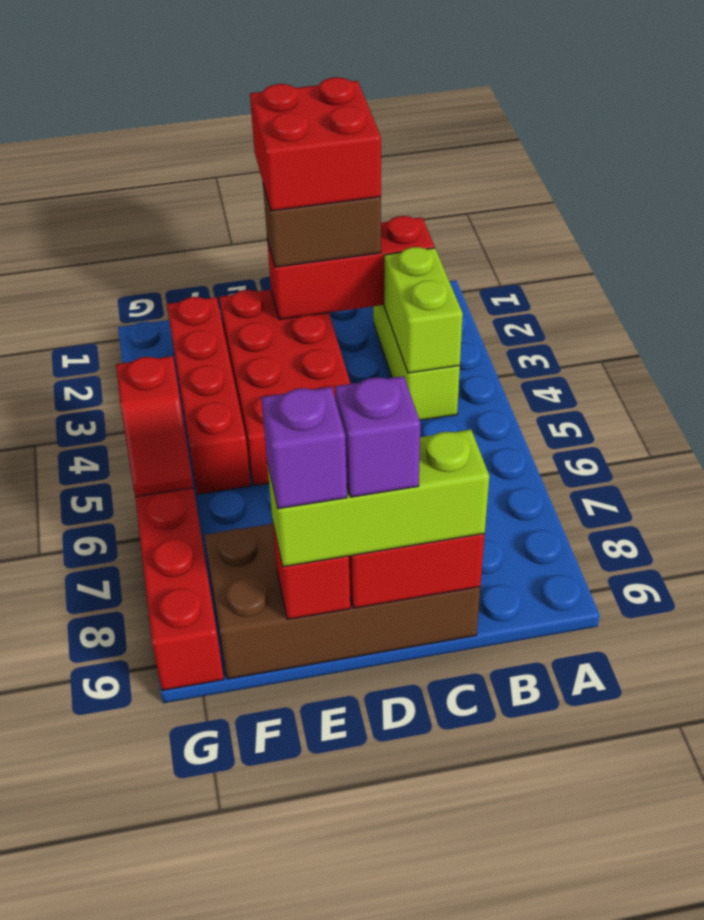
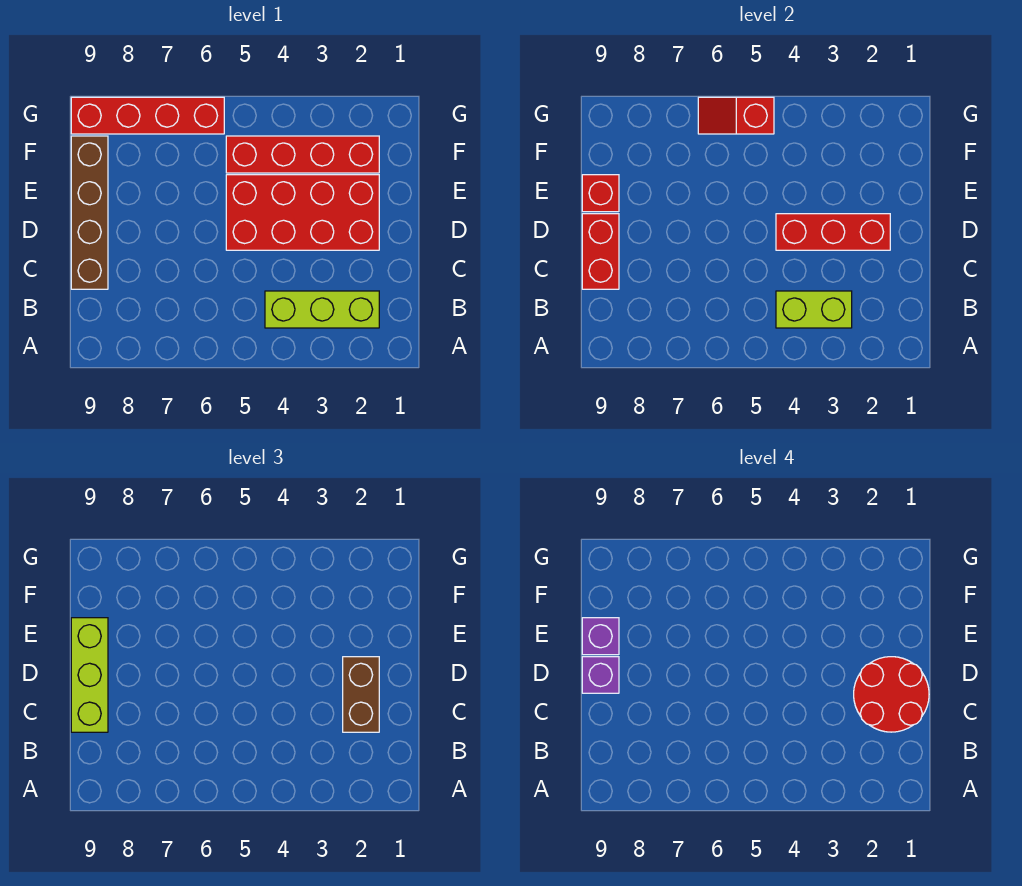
red 1x3 brick [267,216,435,320] -> red 1x3 brick turned to [776,214,890,250]
red 2x2 brick [250,77,381,211] -> red 2x2 round brick [854,657,929,732]
brown 2x4 brick [204,524,480,679] -> brown 1x4 brick [71,136,108,289]

